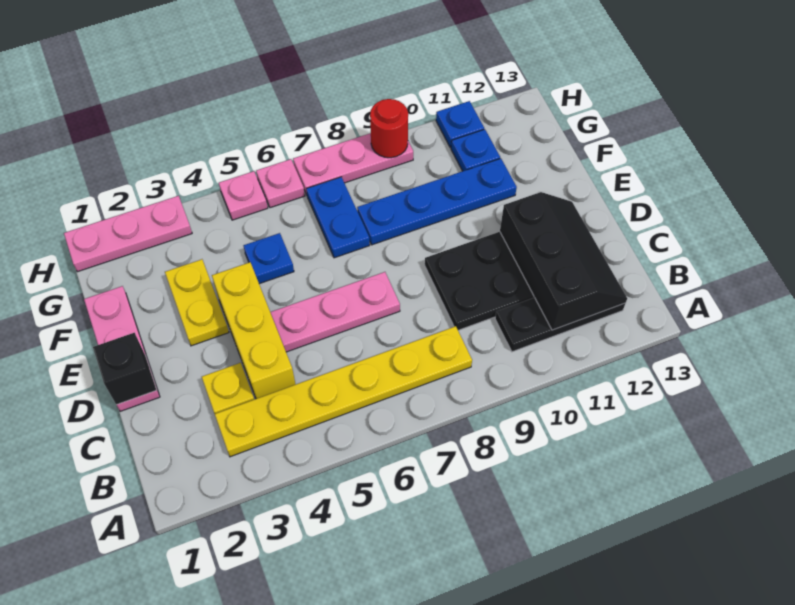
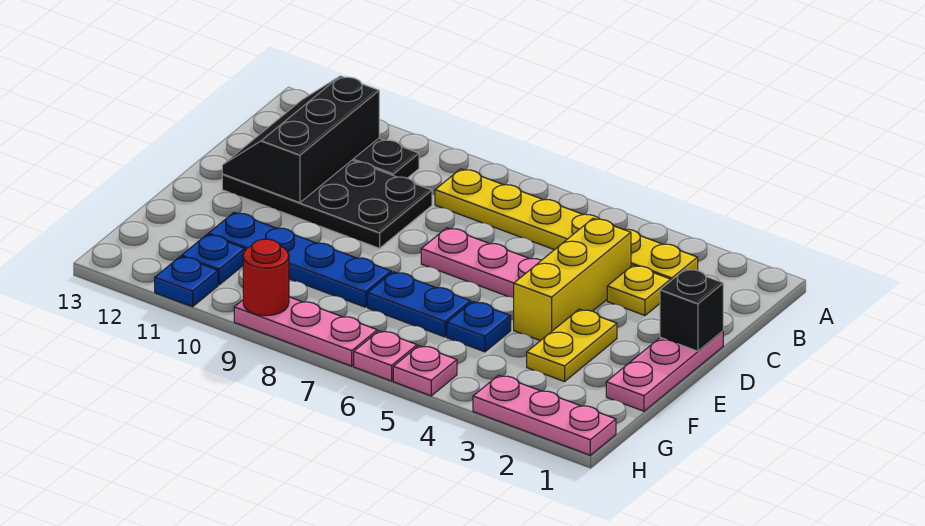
blue 1x2 plate [306,177,370,258] -> blue 1x2 plate turned to [368,272,471,337]

